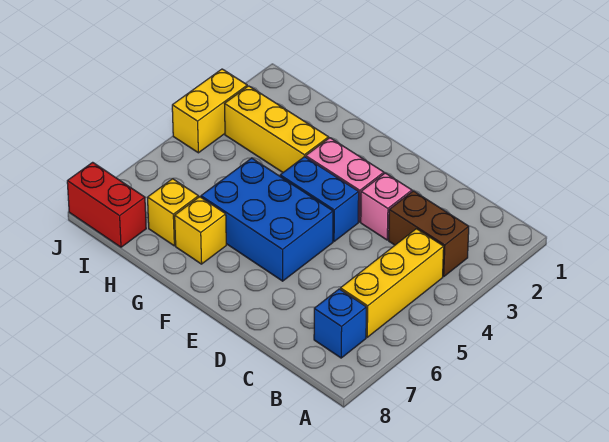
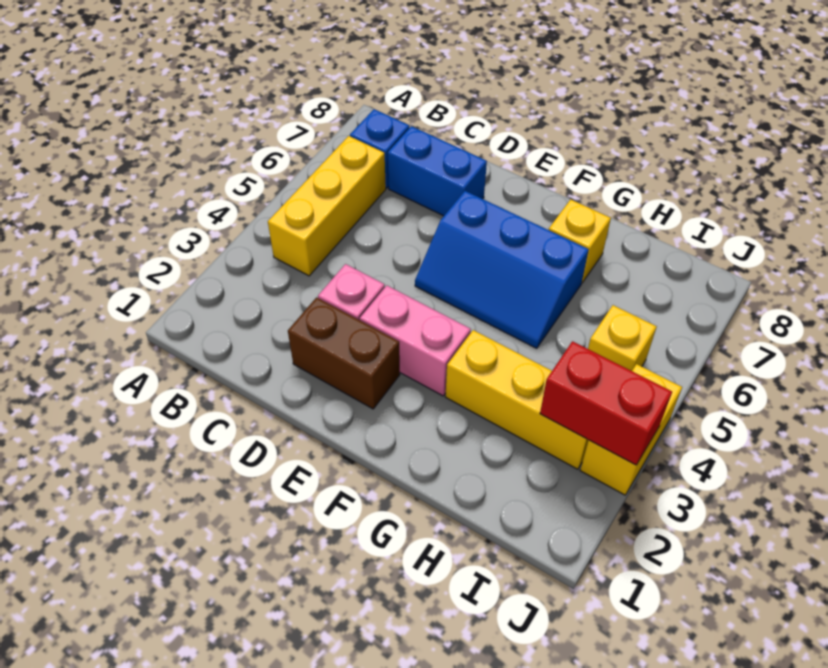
brown 1x2 brick [389,191,469,277] -> brown 1x2 brick moved to [288,297,400,409]
blue 1x2 brick [280,157,359,241] -> blue 1x2 brick moved to [388,126,487,216]
blue 2x3 brick [201,158,333,281] -> blue 2x3 slope [415,191,589,348]
yellow 1x1 brick [148,179,198,246] -> yellow 1x1 brick moved to [588,305,657,371]
red 1x2 brick [67,162,146,247] -> red 1x2 brick moved to [540,341,672,465]

